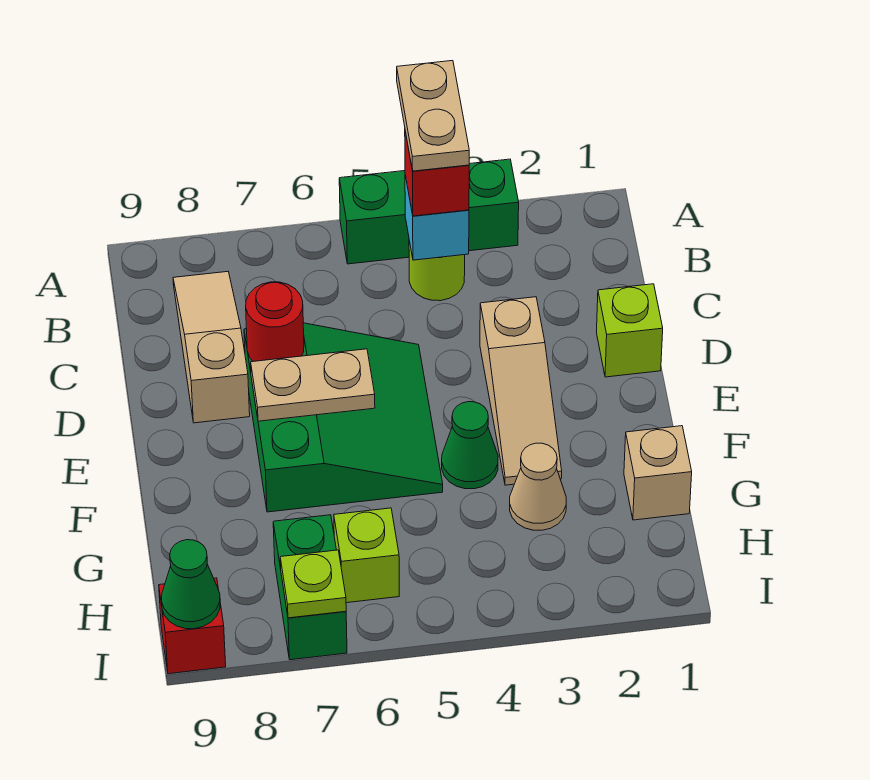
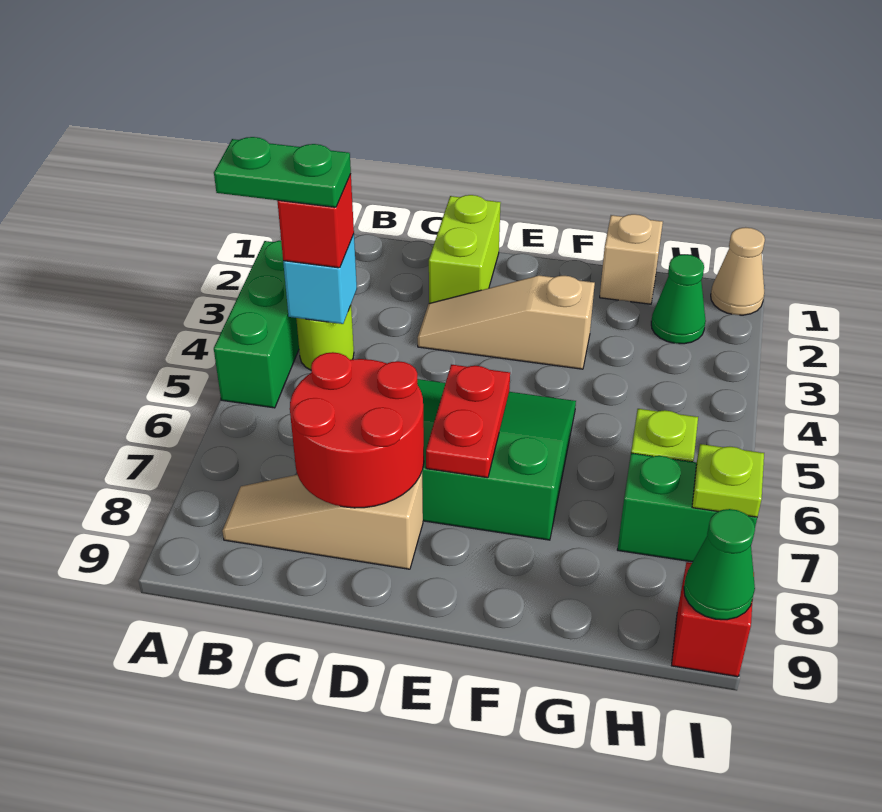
tan 1x2 plate [397,61,469,171] -> green 1x2 plate [214,137,351,207]
lime 1x1 brick [597,284,663,377] -> lime 1x2 brick [429,195,501,303]
tan 1x3 slope [480,297,562,485] -> tan 1x3 slope turned to [418,275,595,369]
red 1x1 round brick [246,282,304,361] -> red 2x2 round brick [290,352,424,508]
tan 1x2 plate [251,349,375,421] -> red 1x2 plate [426,365,510,478]
green 1x1 cone [442,402,498,489] -> green 1x1 cone moved to [651,255,706,344]
tan 1x1 cone [510,443,566,530] -> tan 1x1 cone moved to [711,227,765,315]

